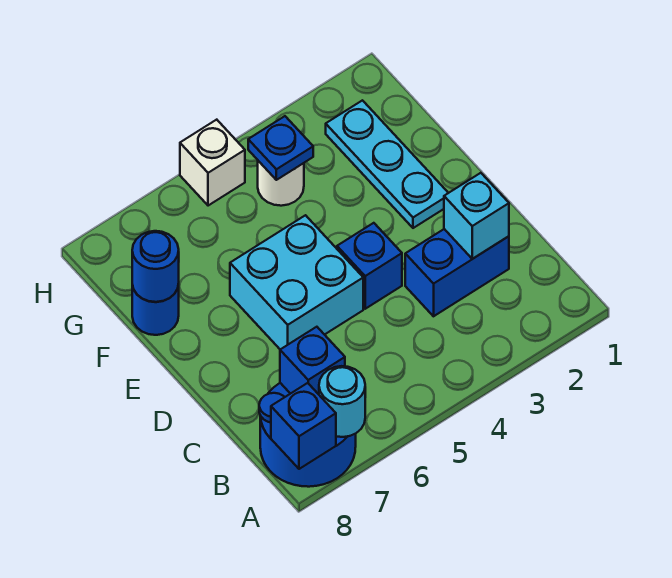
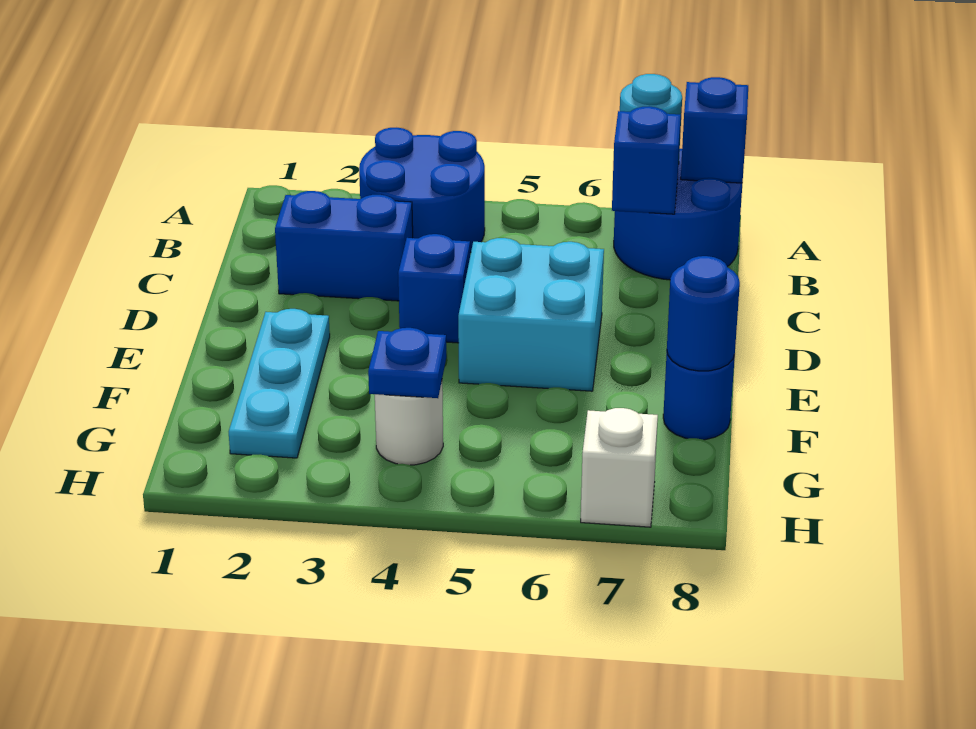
none -> blue 2x2 round brick [359,128,485,253]
cyan 1x1 brick [444,173,509,259] -> none
white 1x1 brick [180,120,245,206] -> white 1x1 brick moved to [581,408,658,527]

